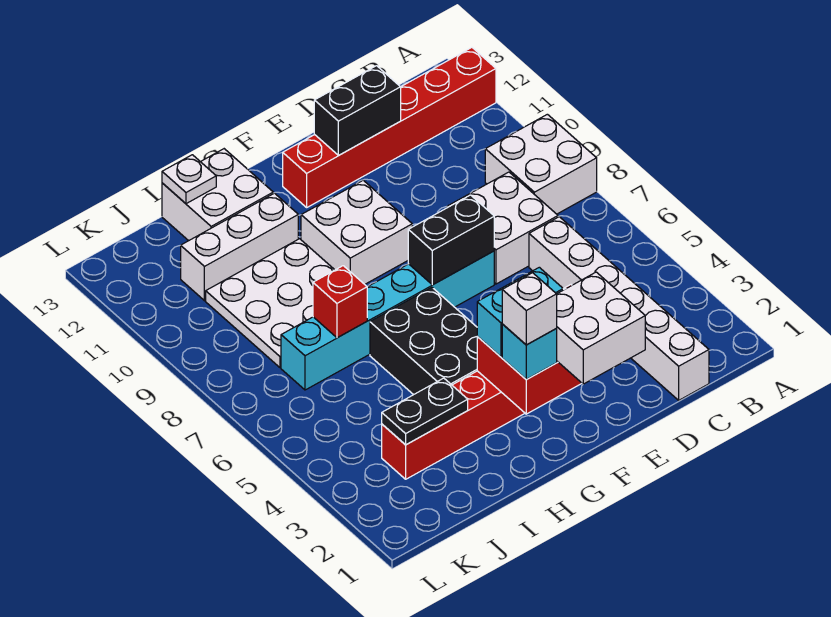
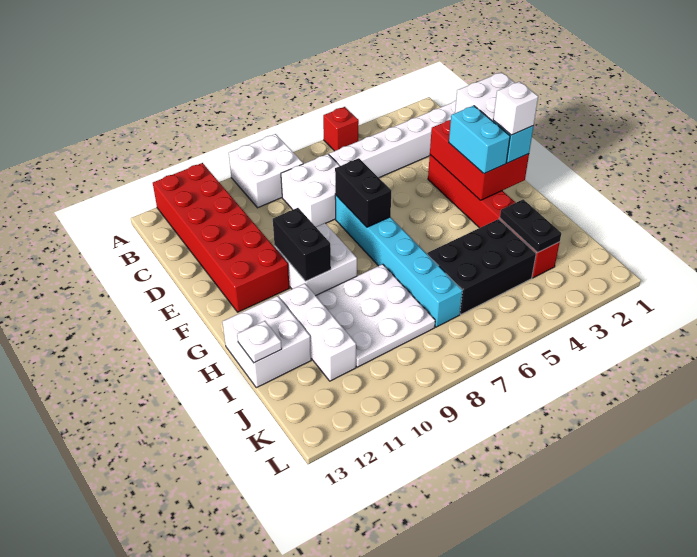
red 1x6 brick [283,48,496,207] -> red 2x6 brick [153,163,290,312]
black 1x2 brick [314,66,401,155] -> black 1x2 brick moved to [273,208,331,281]
black 2x3 brick [370,287,477,395] -> black 2x3 brick moved to [427,219,536,314]
red 1x1 brick [313,266,367,338] -> red 1x1 brick moved to [323,107,359,151]

